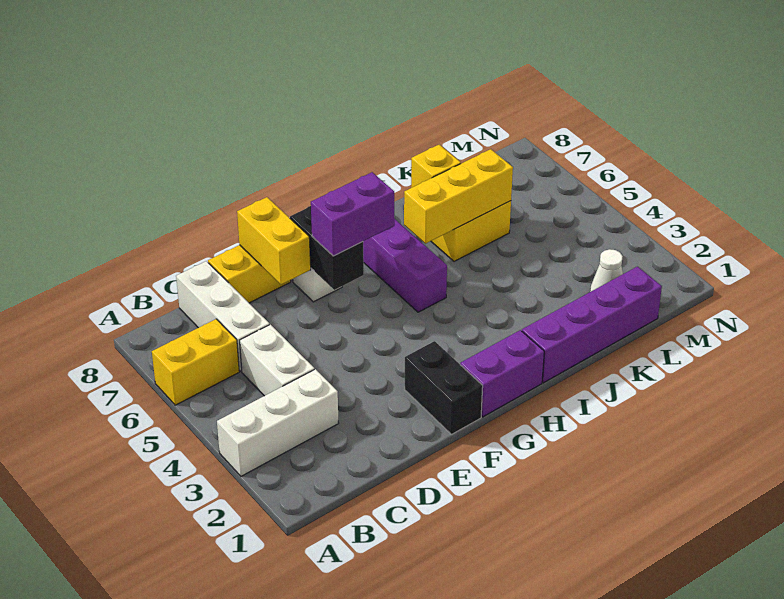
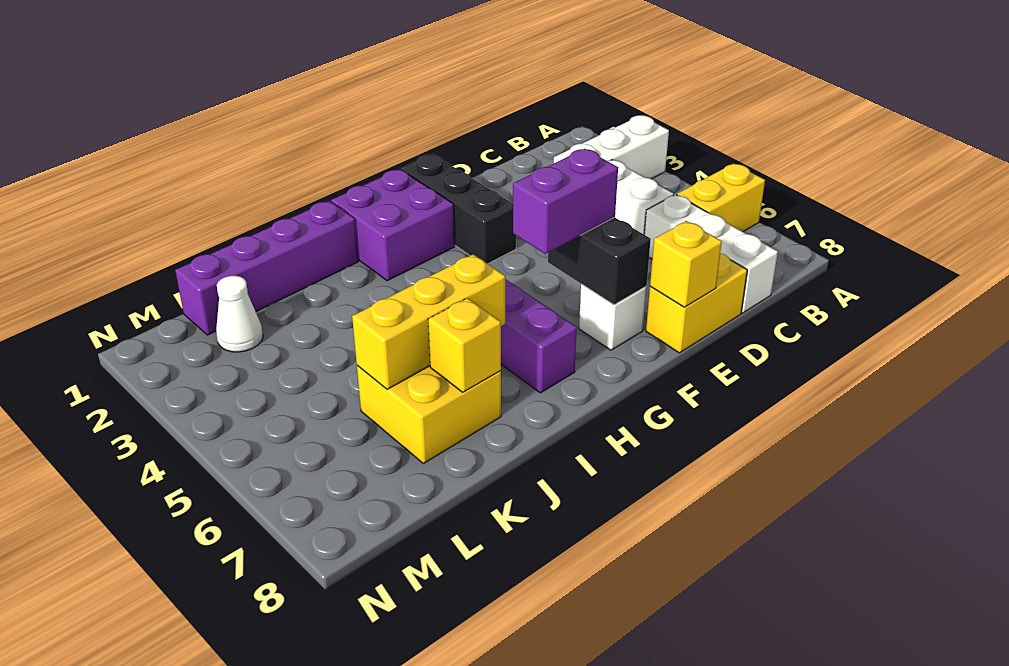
yellow 1x2 brick [237,197,311,284] -> yellow 1x1 brick [650,221,722,307]
black 1x2 brick [405,341,483,434] -> black 1x3 brick [401,154,516,264]
purple 1x2 brick [460,330,544,417] -> purple 2x2 brick [331,169,455,281]

